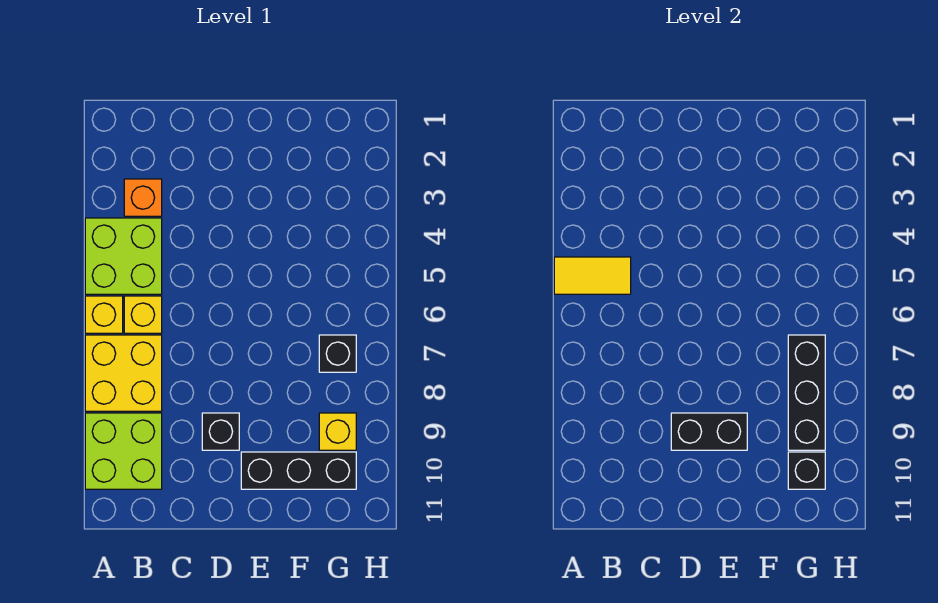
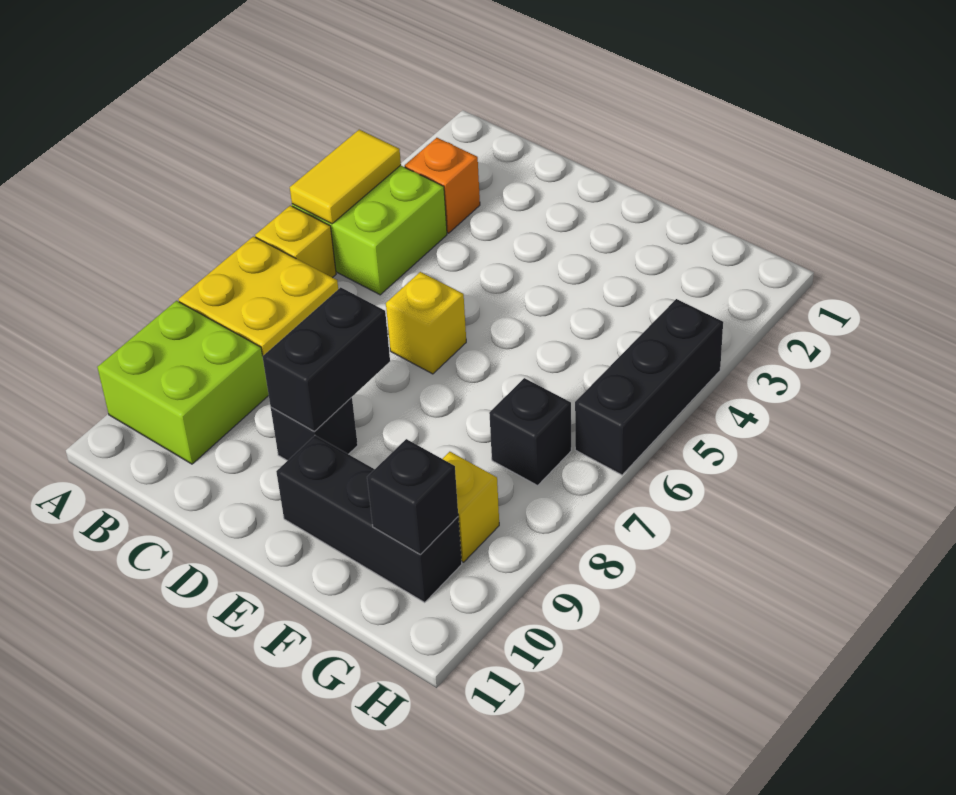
yellow 1x2 tile [554,257,631,294] -> yellow 1x2 tile turned to [290,130,401,224]
yellow 1x1 brick [124,296,162,333] -> yellow 1x1 brick moved to [386,272,466,374]
black 1x2 brick [671,413,747,450] -> black 1x2 brick turned to [263,287,390,431]
black 1x3 brick [788,335,825,450] -> black 1x3 brick moved to [575,299,723,475]

